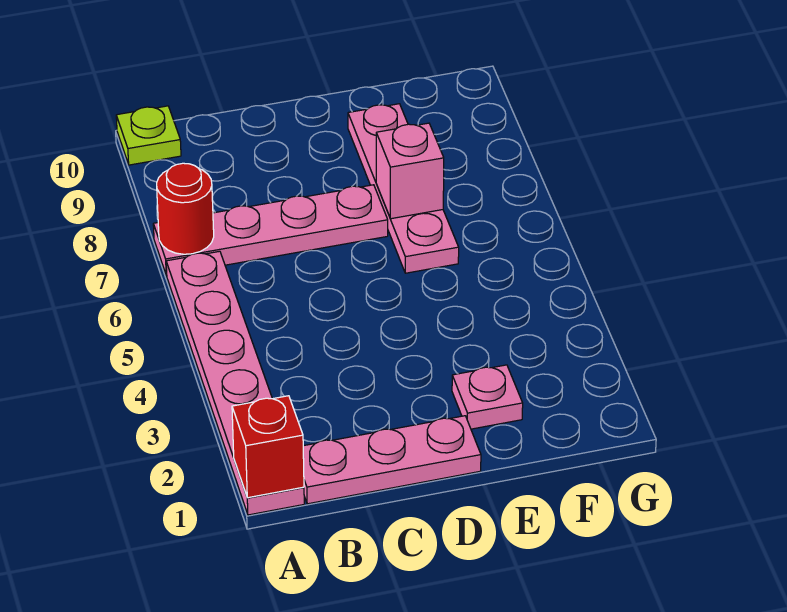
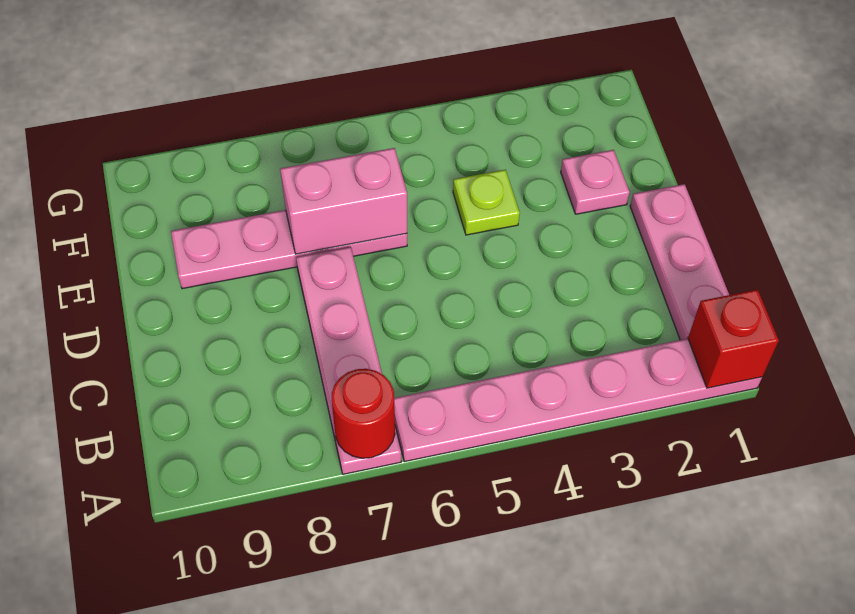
lime 1x1 plate [116,106,181,165] -> lime 1x1 plate moved to [453,170,520,235]
pink 1x1 brick [376,123,444,219] -> pink 1x2 brick [280,148,407,254]

